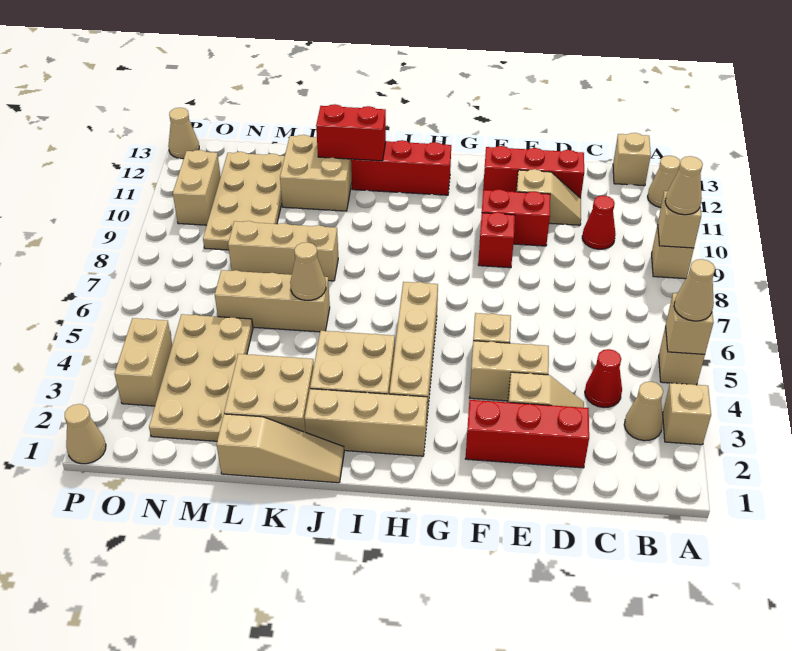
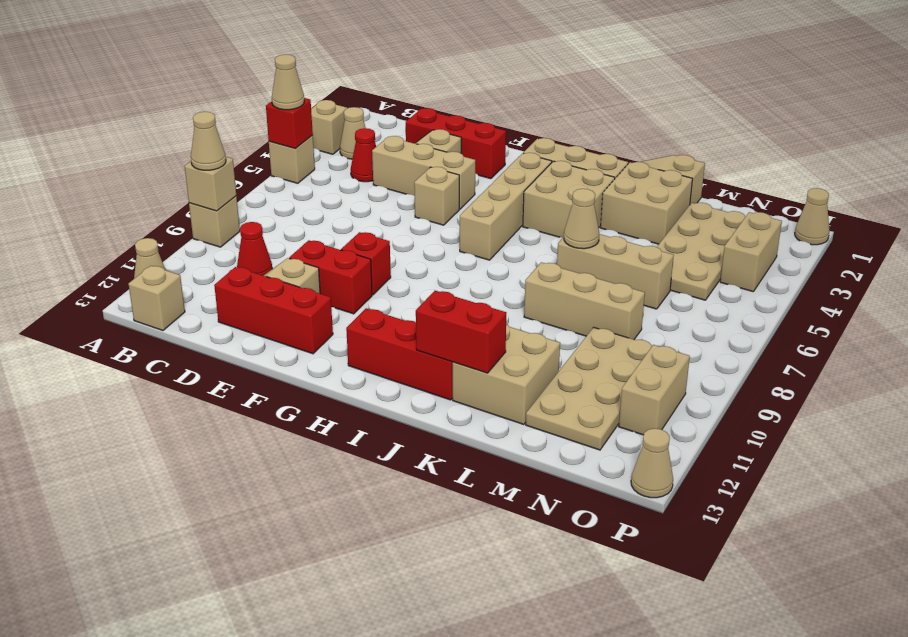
tan 1x1 brick [666,293,714,354] -> red 1x1 brick [266,98,313,149]
tan 1x2 brick [469,341,549,401] -> tan 1x3 brick [372,136,475,209]

